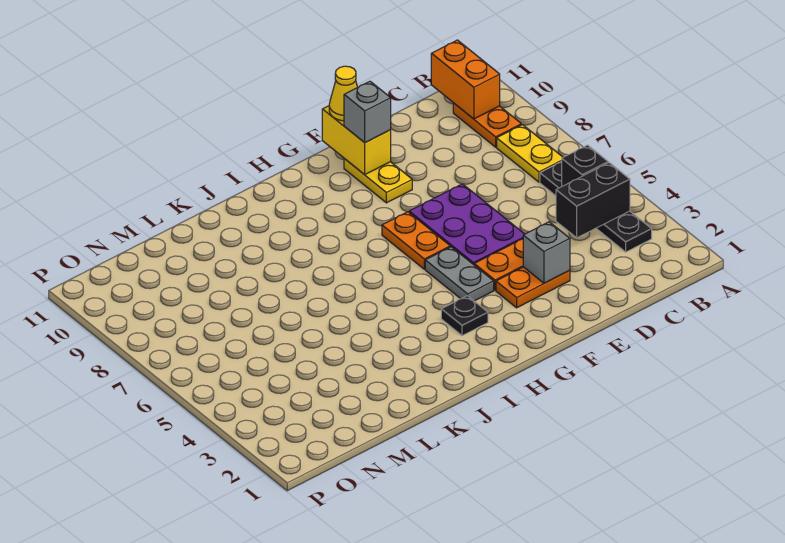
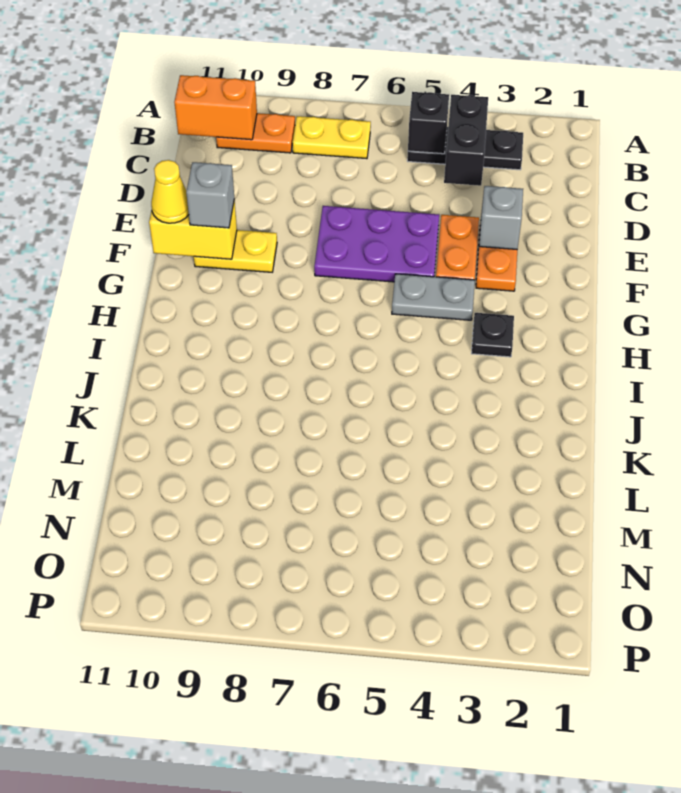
black 1x4 plate [540,162,652,252] -> black 1x3 plate [407,127,523,170]
orange 1x2 plate [382,212,450,269] -> none

